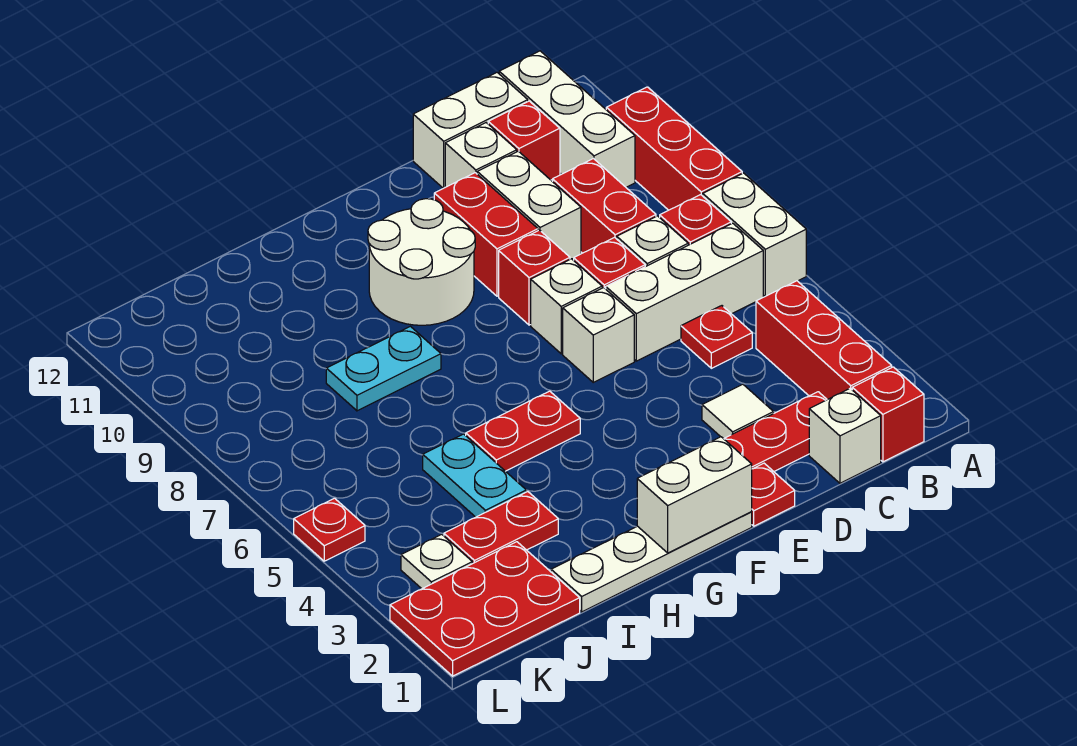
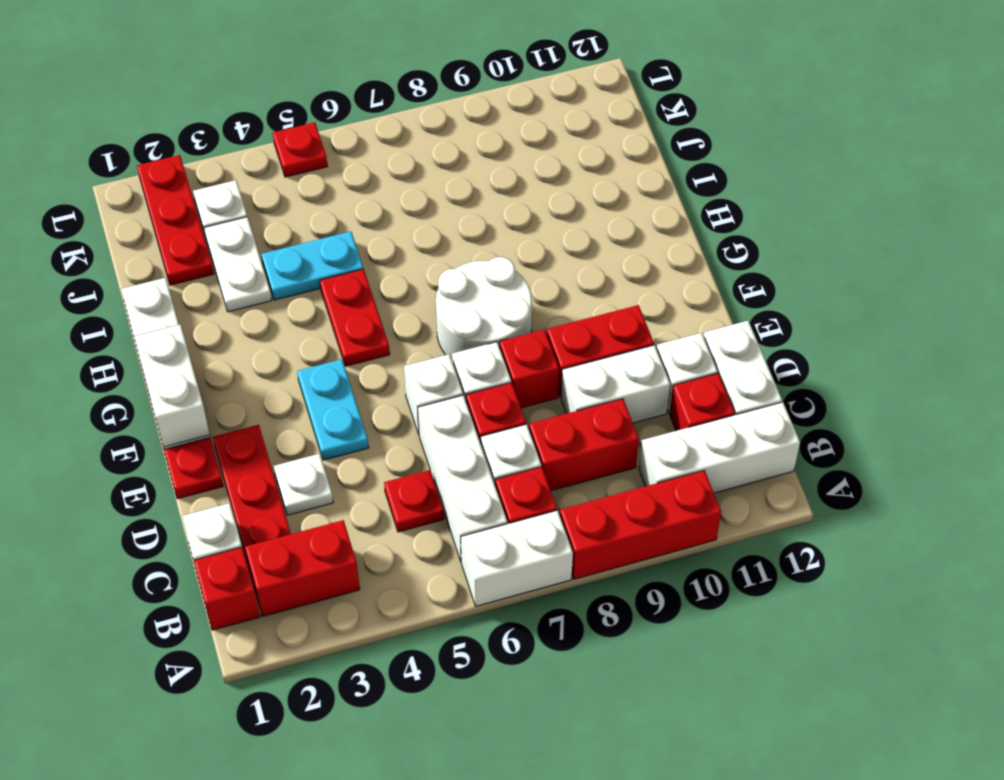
red 1x3 brick [756,281,892,400] -> red 1x2 brick [245,520,360,616]
white 1x1 tile [702,384,774,439] -> white 1x1 plate [274,454,333,515]
white 2x2 round brick [368,199,475,325] -> white 2x2 round brick moved to [436,257,532,360]
cyan 1x2 plate [326,326,441,411] -> cyan 1x2 plate moved to [297,359,369,460]
red 1x2 plate [444,492,558,564] -> white 1x2 plate [204,217,272,312]
red 2x3 plate [390,542,580,676] -> red 1x3 plate [137,155,214,285]

